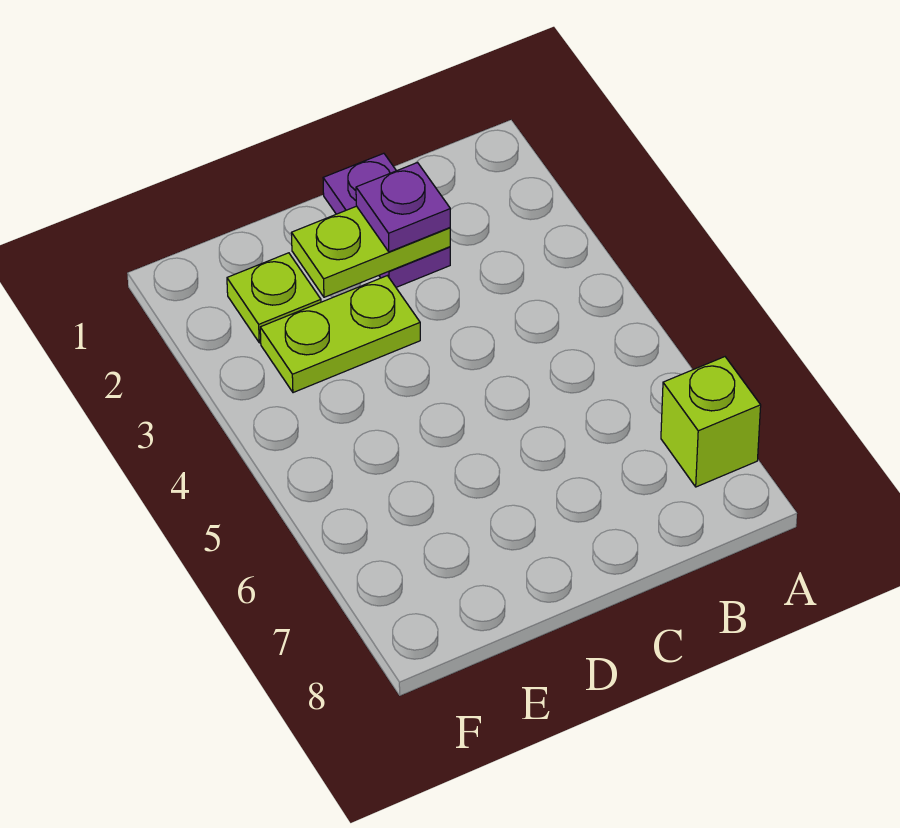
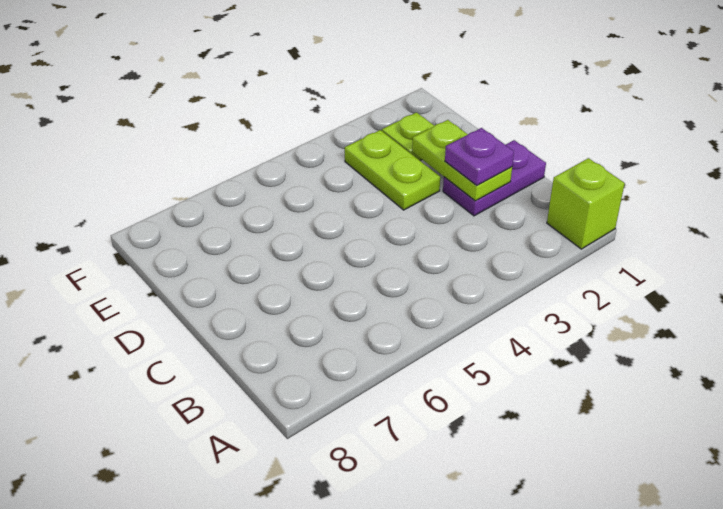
lime 1x1 brick [661,357,761,487] -> lime 1x1 brick moved to [547,158,625,249]

